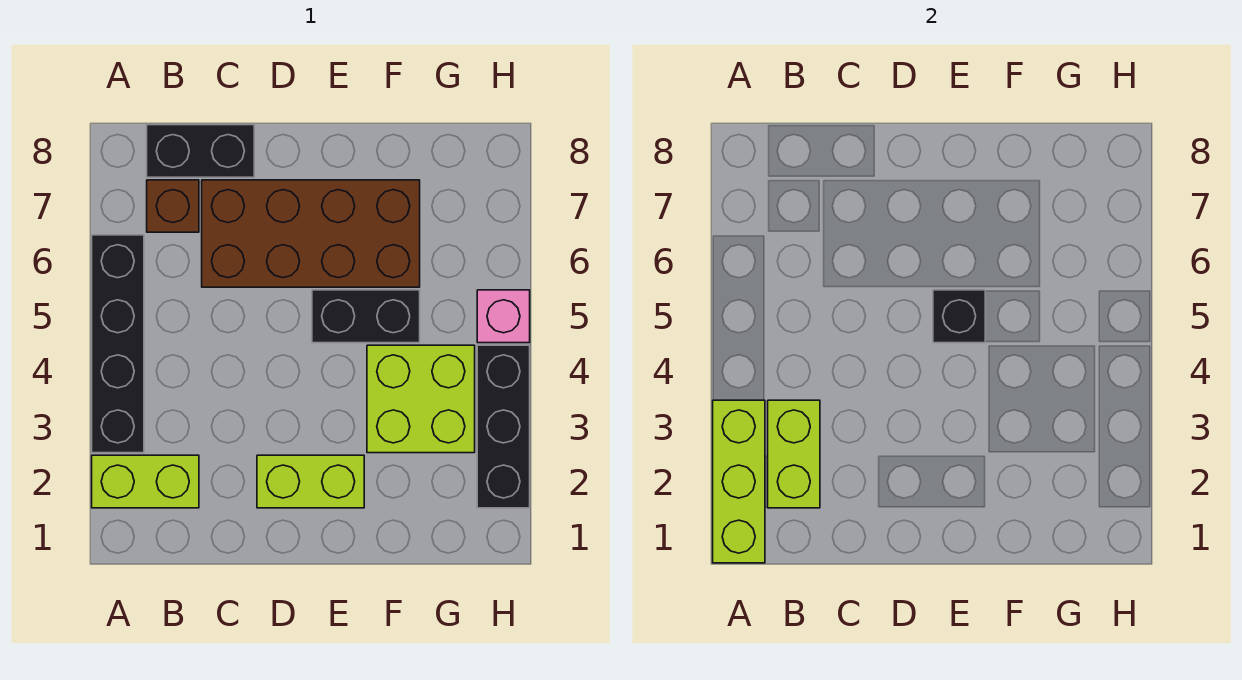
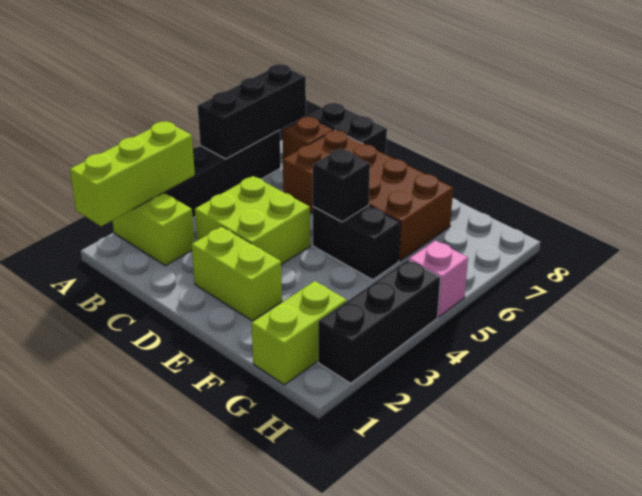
none -> black 1x3 brick [198,64,306,159]
lime 1x2 brick [768,400,820,508] -> lime 1x2 brick moved to [251,281,347,385]
lime 2x2 brick [367,345,475,453] -> lime 2x2 brick moved to [195,176,310,265]

